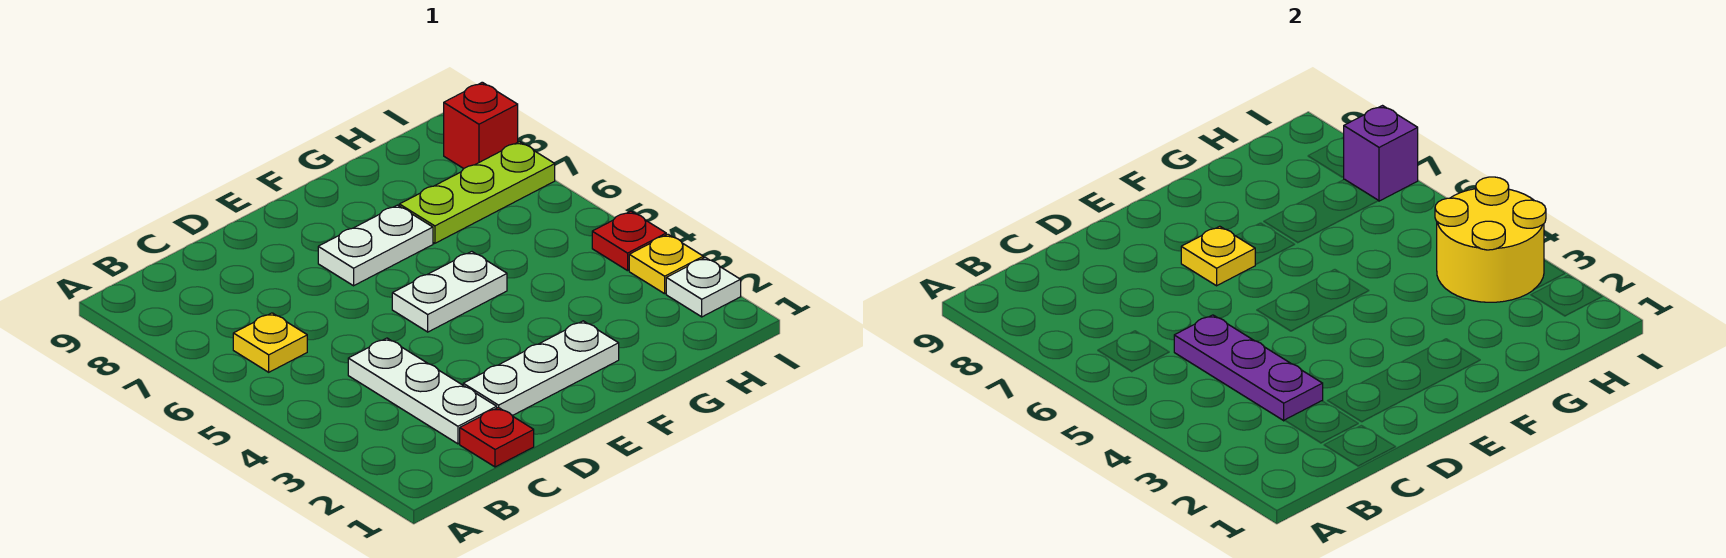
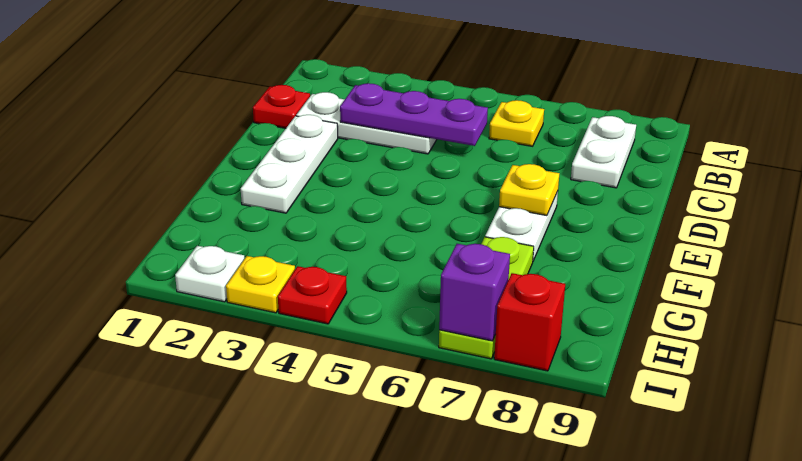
white 1x2 plate [392,252,507,332] -> white 1x2 plate moved to [571,116,636,188]
yellow 2x2 round brick [1435,177,1546,302] -> none

